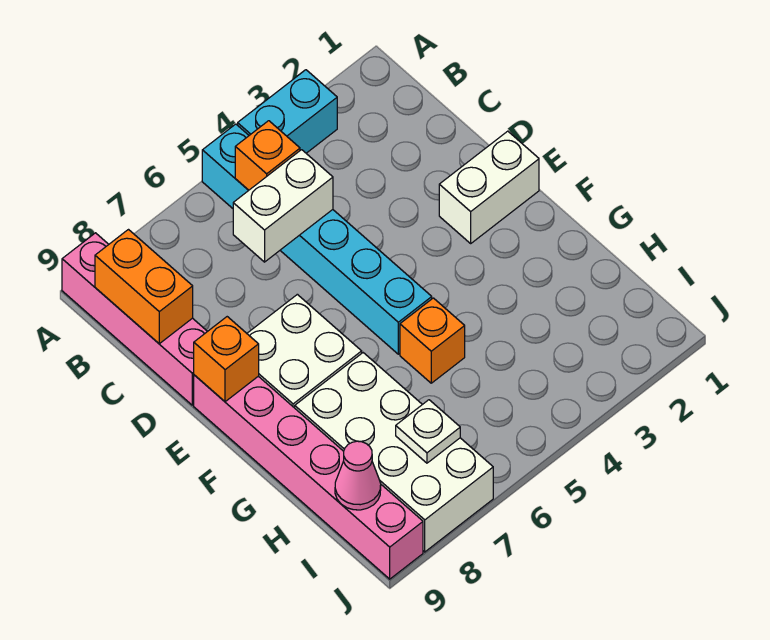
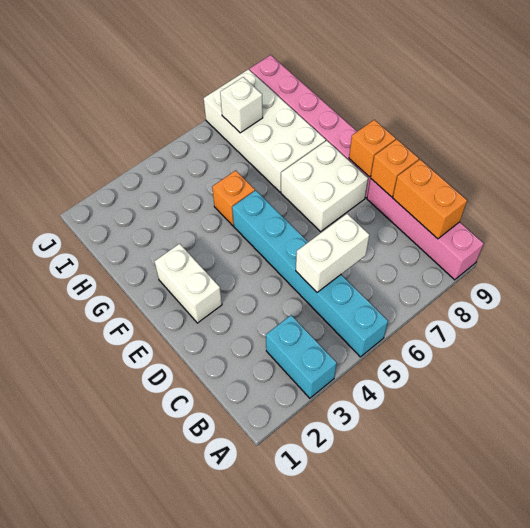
cyan 1x2 brick [238,70,337,153] -> cyan 1x2 brick turned to [266,315,337,398]
orange 1x1 brick [235,121,300,190] -> orange 1x1 brick moved to [371,139,419,197]
white 1x2 brick [439,131,539,243] -> white 1x2 brick turned to [154,244,222,323]
white 1x1 plate [396,400,460,463] -> white 1x1 brick [220,77,263,133]
pink 1x1 cone [335,441,381,510] -> none

